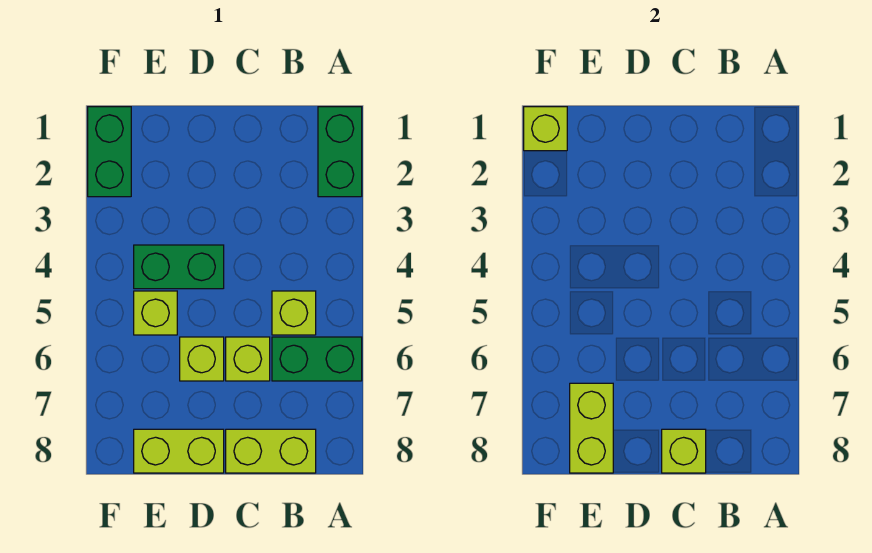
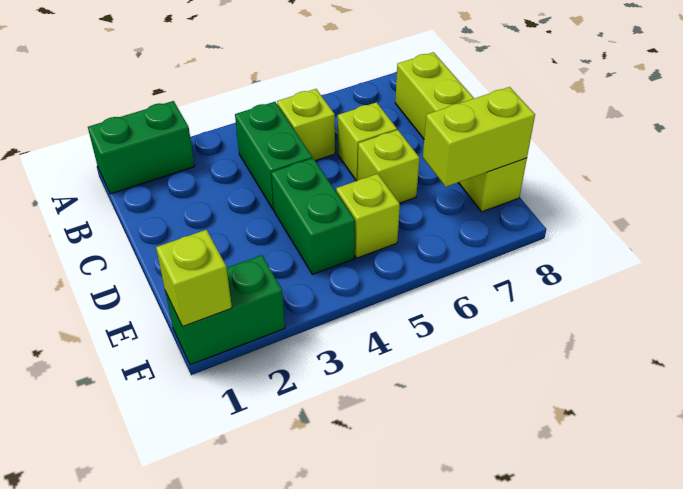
green 1x2 brick [272,337,362,381] -> green 1x2 brick moved to [235,102,312,210]
lime 1x1 brick [662,429,706,473] -> none

